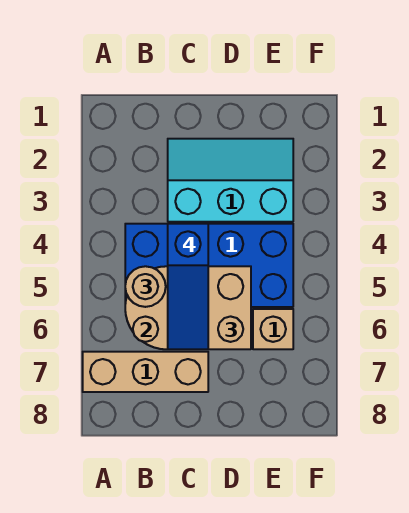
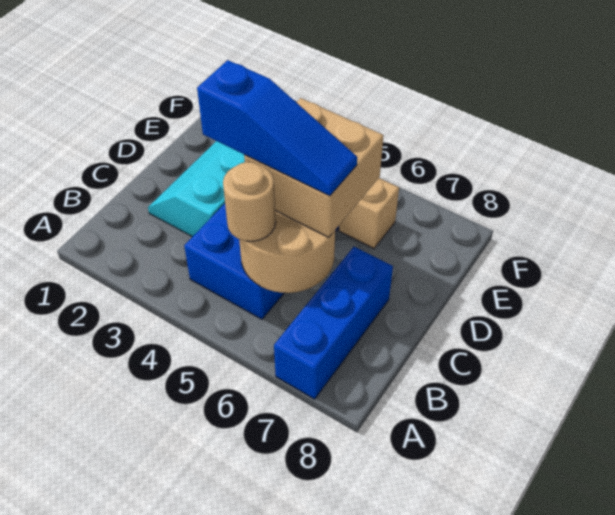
tan 1x3 brick [83,352,208,392] -> blue 1x3 brick [274,247,393,399]

